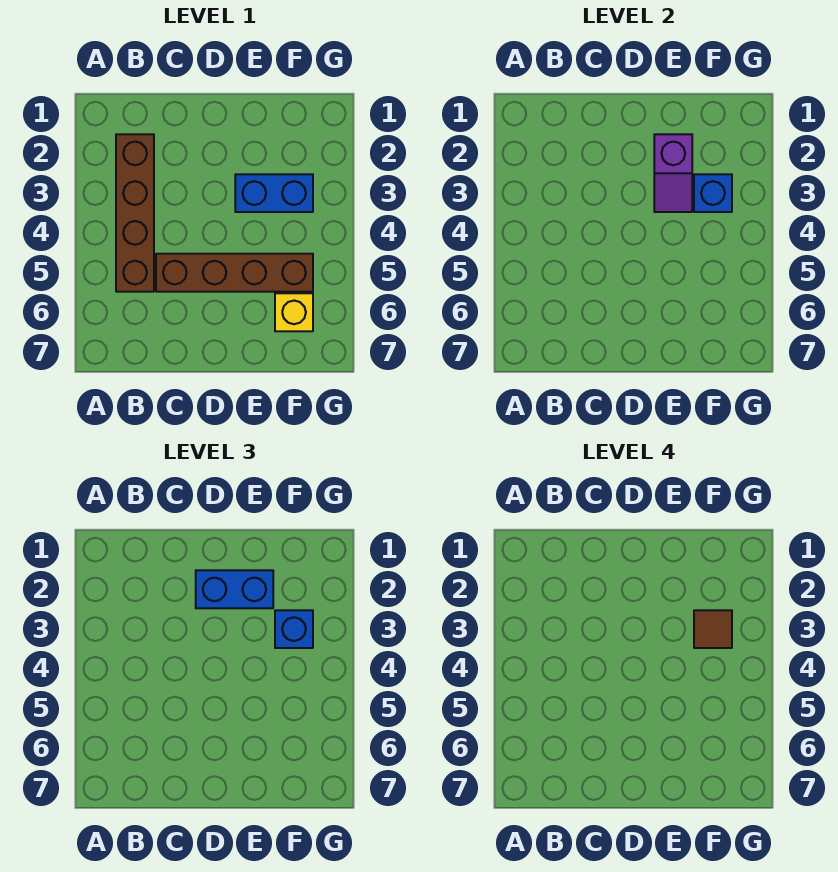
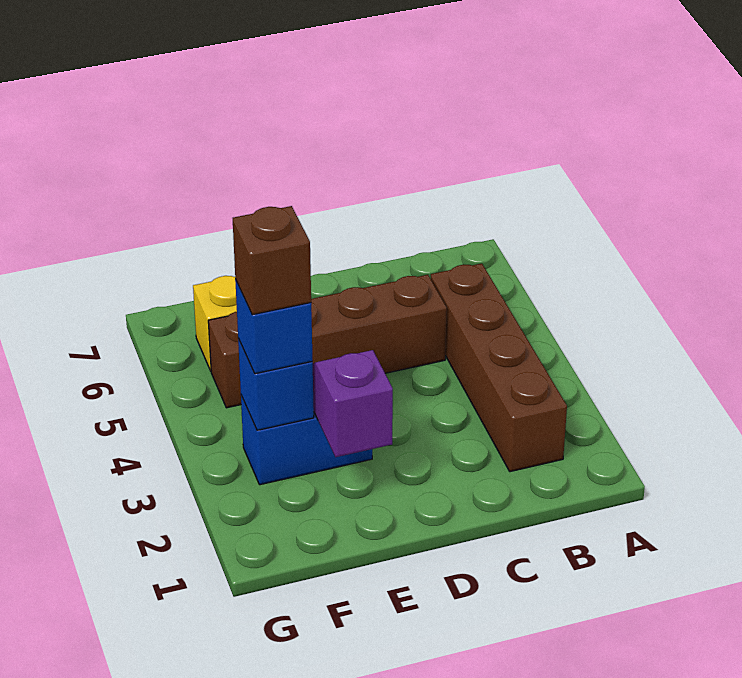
blue 1x2 brick [196,570,273,608] -> none
brown 1x1 tile [694,610,732,648] -> brown 1x1 brick [233,206,311,315]

